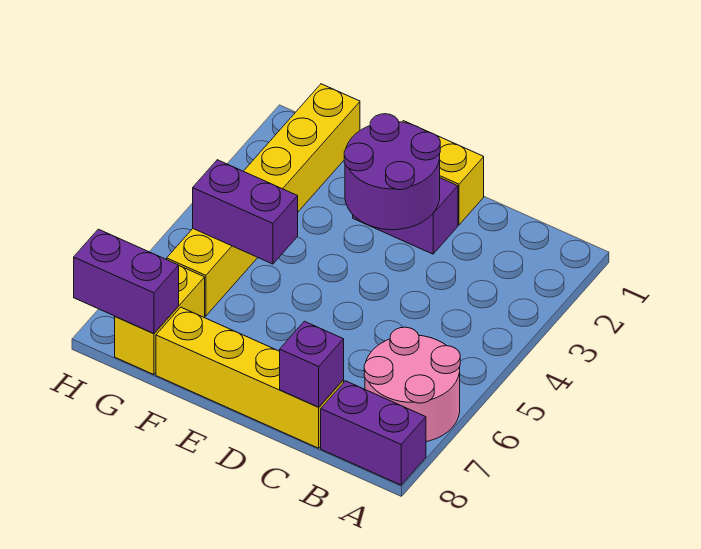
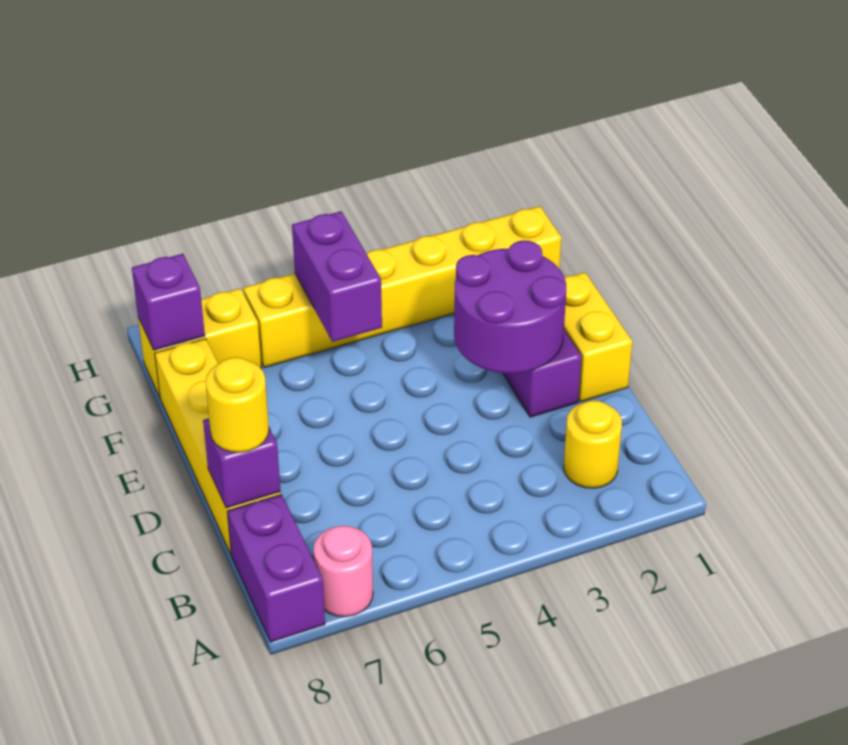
pink 2x2 round brick [364,327,460,442] -> pink 1x1 round brick [313,526,373,617]
none -> yellow 1x1 round brick [564,400,622,488]
none -> yellow 1x1 round brick [205,357,269,452]
purple 1x2 brick [74,229,179,333] -> purple 1x1 brick [132,254,205,350]

